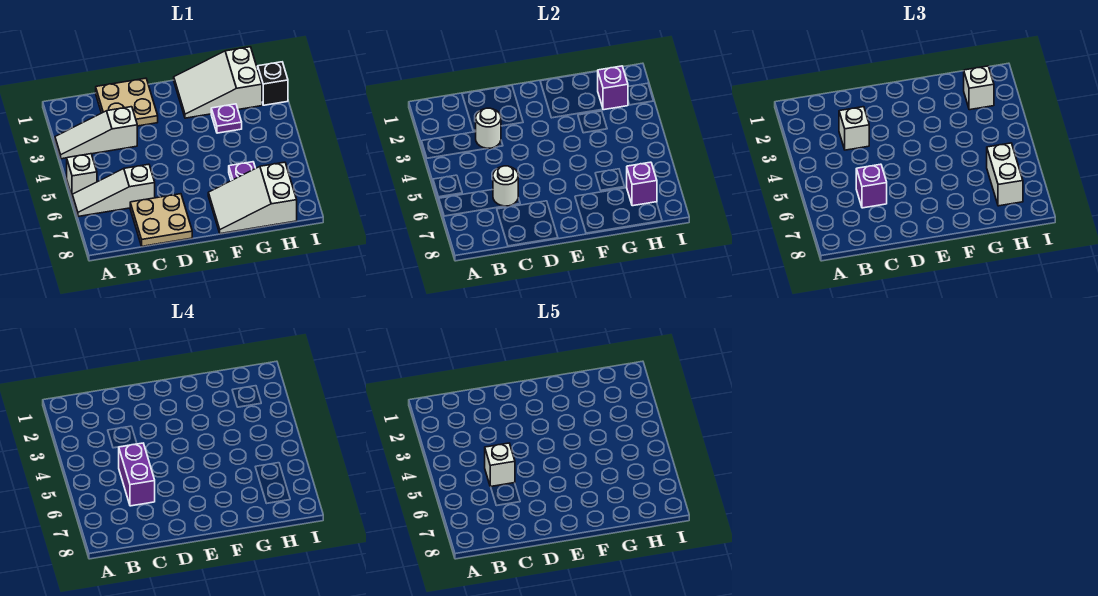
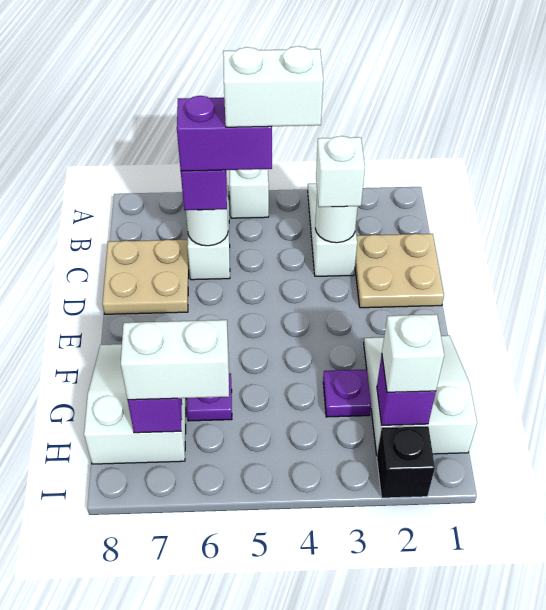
white 1x1 brick [485,443,515,487] -> white 1x2 brick [223,46,323,127]

